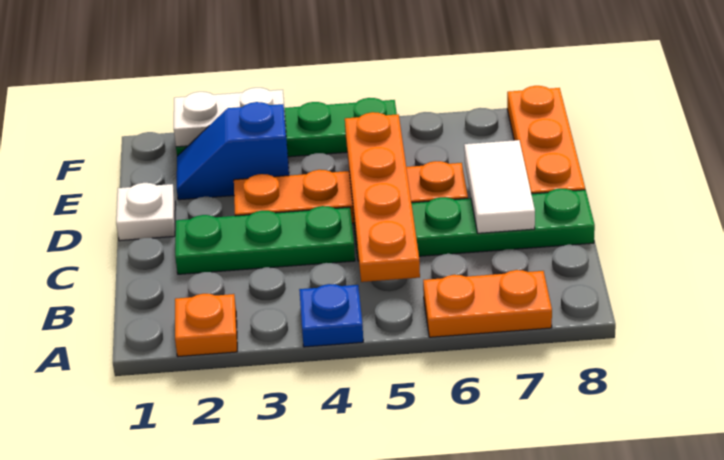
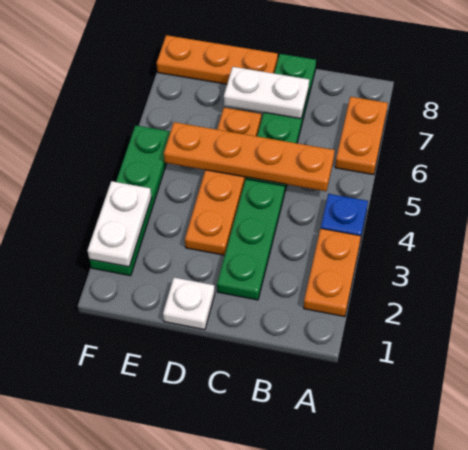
orange 1x1 plate [175,294,237,357] -> orange 1x2 plate [304,229,361,317]
white 1x2 tile [464,140,535,233] -> white 1x2 plate [224,67,309,119]
blue 1x2 slope [177,102,289,200] -> none

